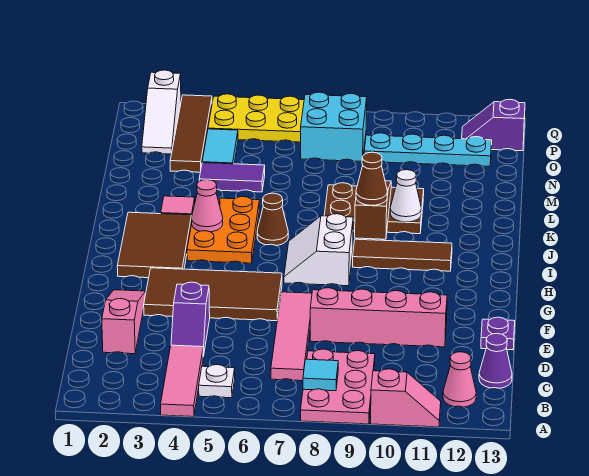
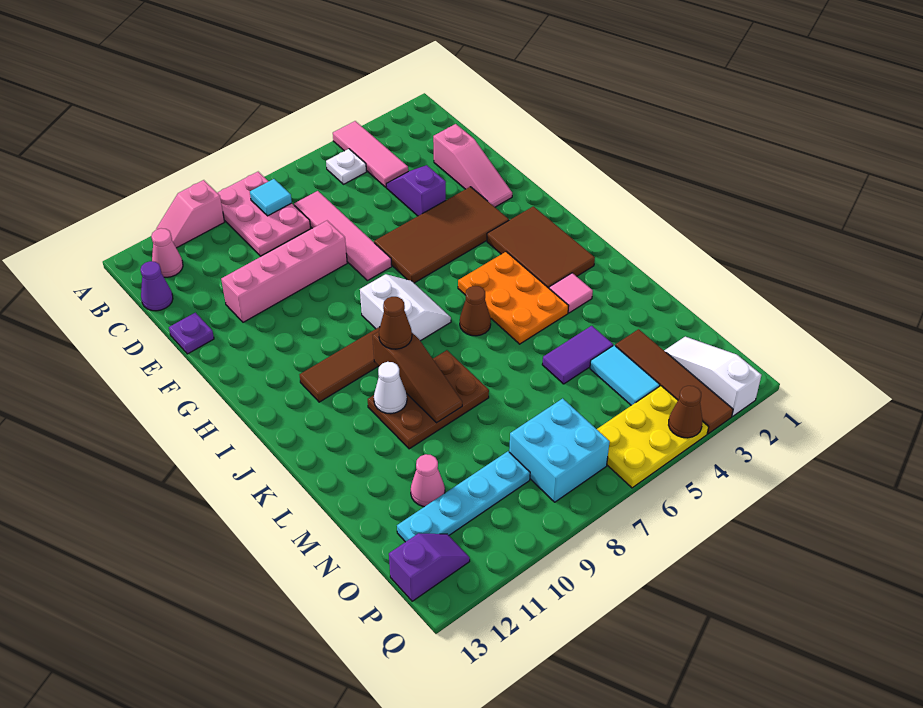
pink 1x1 cone [192,180,223,232] -> pink 1x1 cone moved to [411,454,445,507]
none -> brown 1x1 cone [669,386,702,438]

